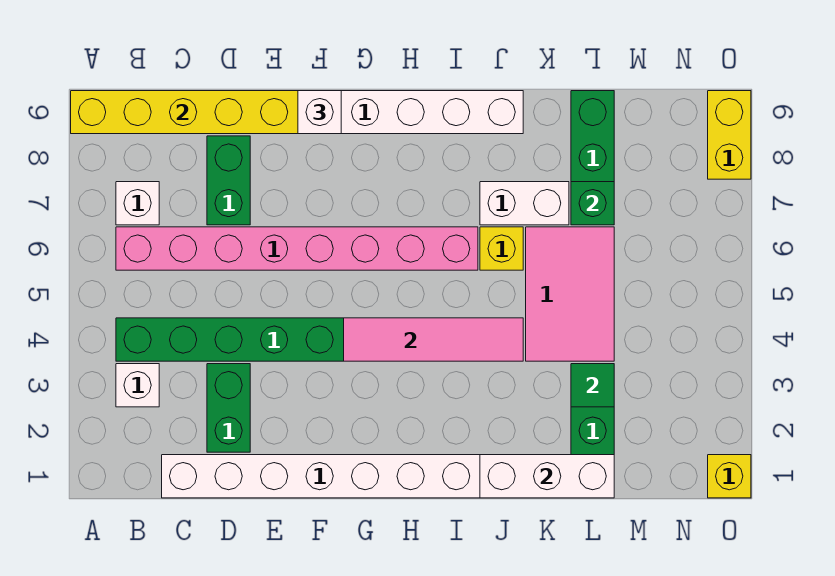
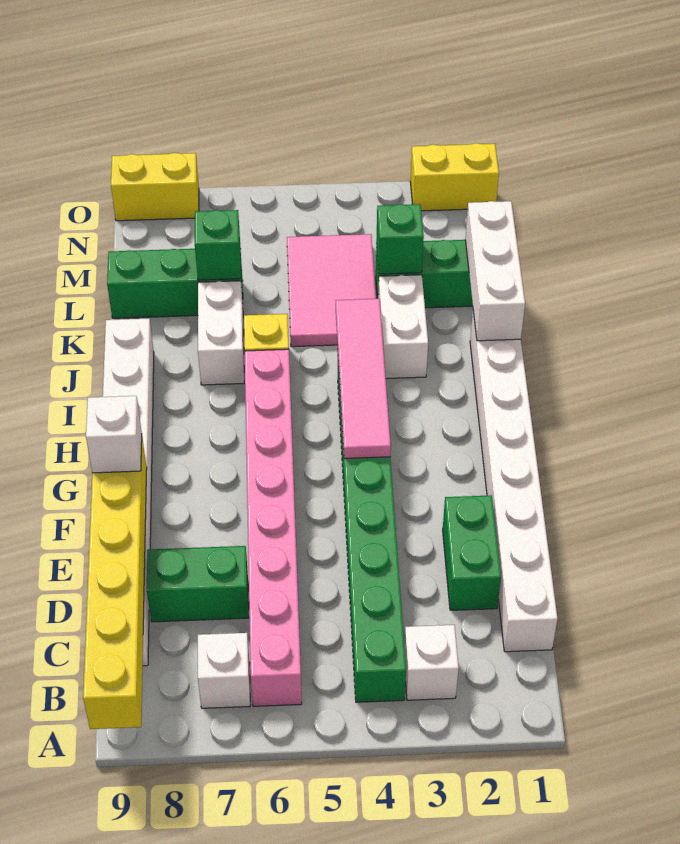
green 1x2 brick [207,364,250,452] -> green 1x2 brick turned to [443,495,501,610]
none -> white 1x2 brick [378,275,428,379]
pink 2x3 tile [526,227,614,361] -> pink 2x3 tile turned to [287,234,376,347]
green 1x1 tile [571,364,614,407] -> green 1x1 brick [376,204,424,274]
yellow 1x1 brick [708,455,751,498] -> yellow 1x2 brick [410,143,499,211]

